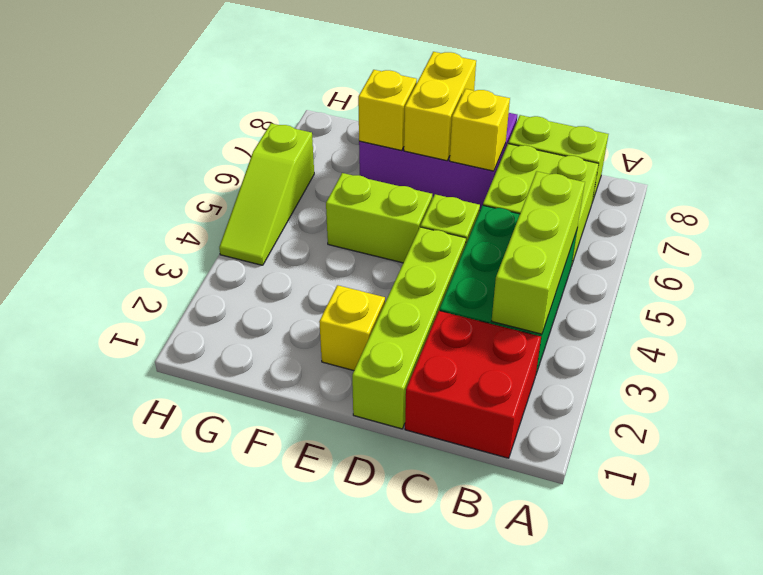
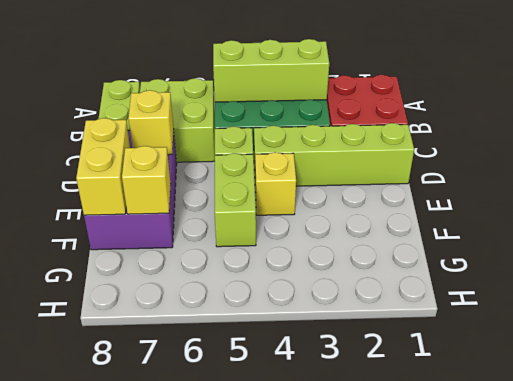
yellow 1x1 brick [319,285,385,371] -> yellow 1x1 brick moved to [255,152,296,215]
yellow 1x2 brick [404,52,476,161] -> yellow 1x2 brick turned to [76,118,130,215]
lime 1x3 slope [219,123,314,265] -> none

